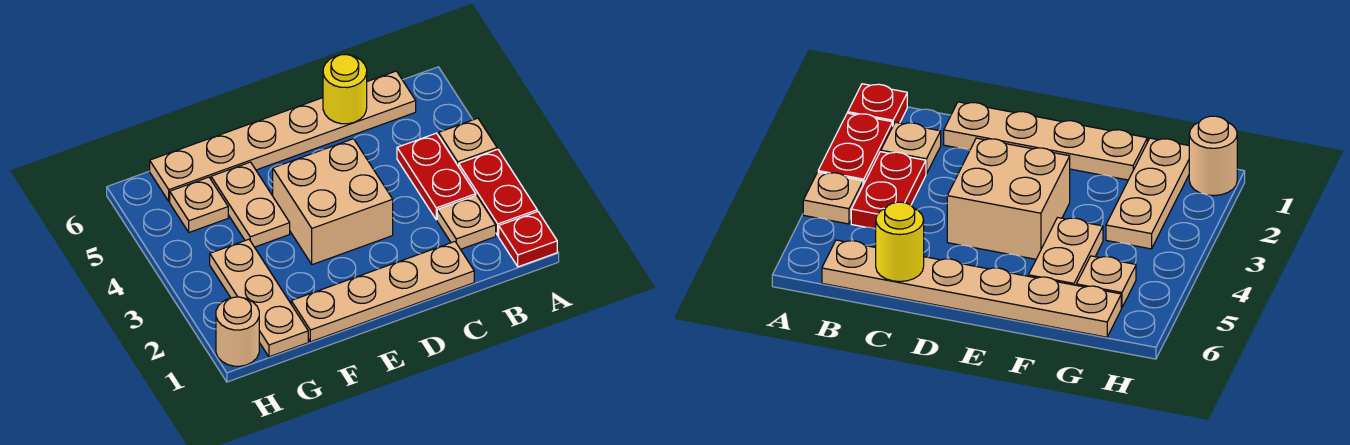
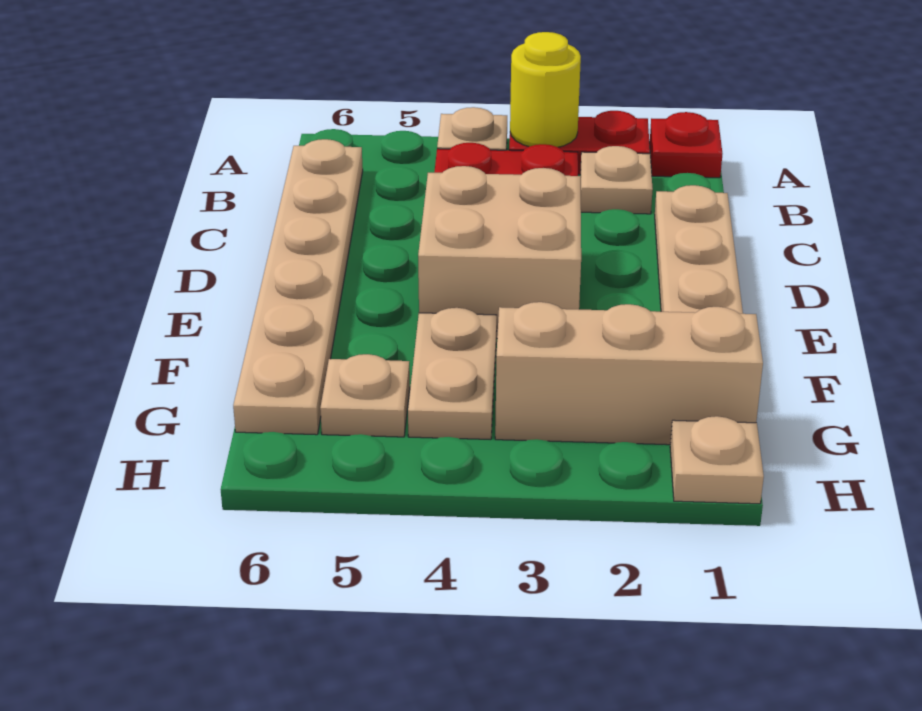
yellow 1x1 round brick [323,54,367,124] -> yellow 1x1 round brick moved to [510,32,581,147]
tan 1x2 plate [211,162,290,247] -> tan 1x2 plate turned to [408,308,497,439]
tan 1x3 plate [210,239,308,357] -> tan 1x3 brick [495,302,763,445]
tan 1x1 round brick [216,297,259,366] -> tan 1x1 plate [670,416,764,504]

